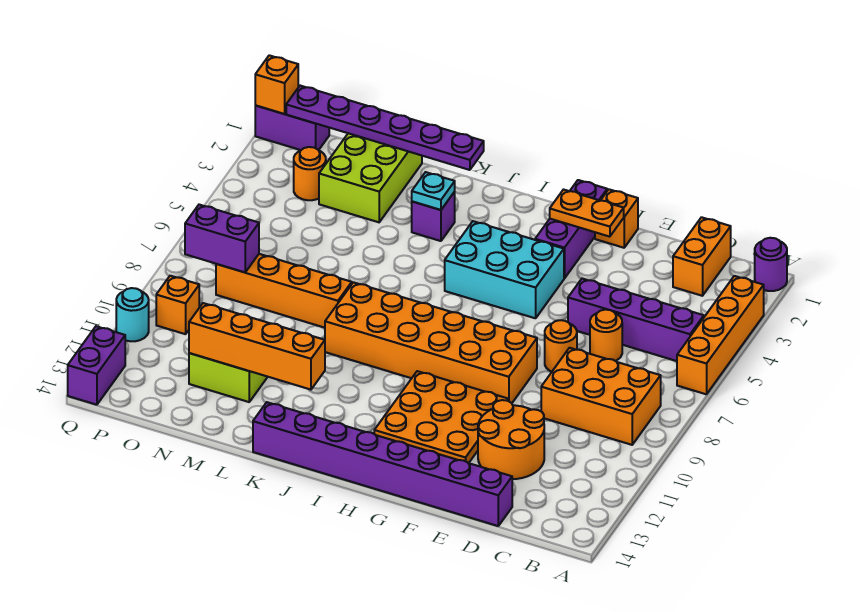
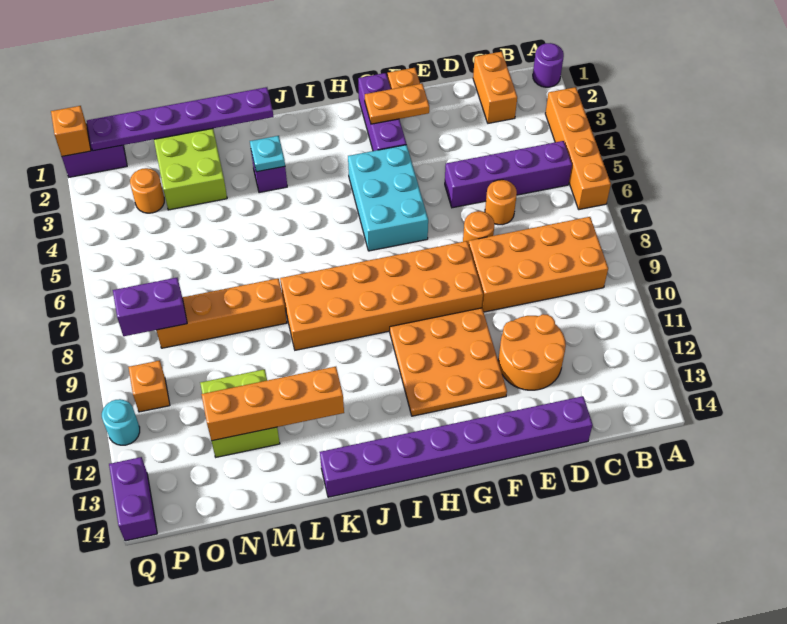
orange 2x3 brick [541,348,661,445] -> orange 2x4 brick [469,217,608,312]
cyan 2x3 brick [445,221,564,318] -> cyan 2x3 brick turned to [348,145,428,251]

